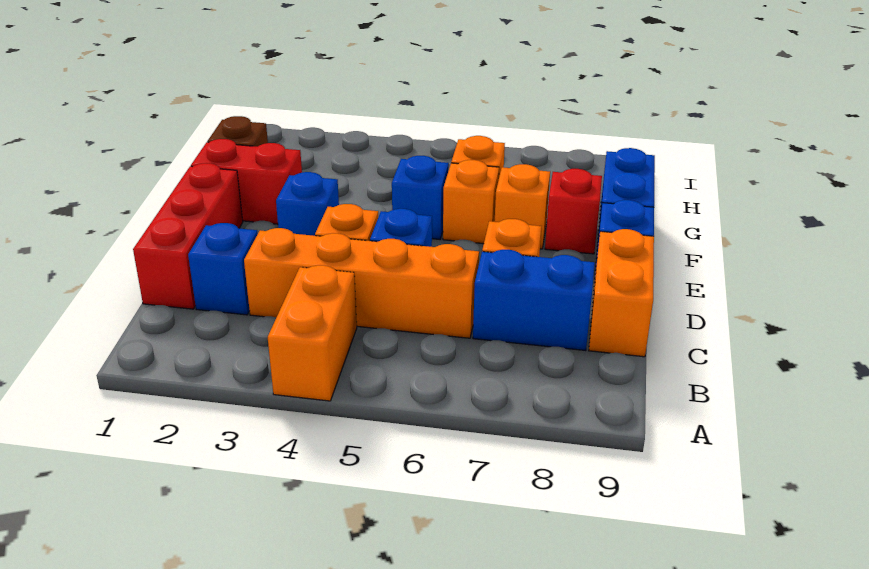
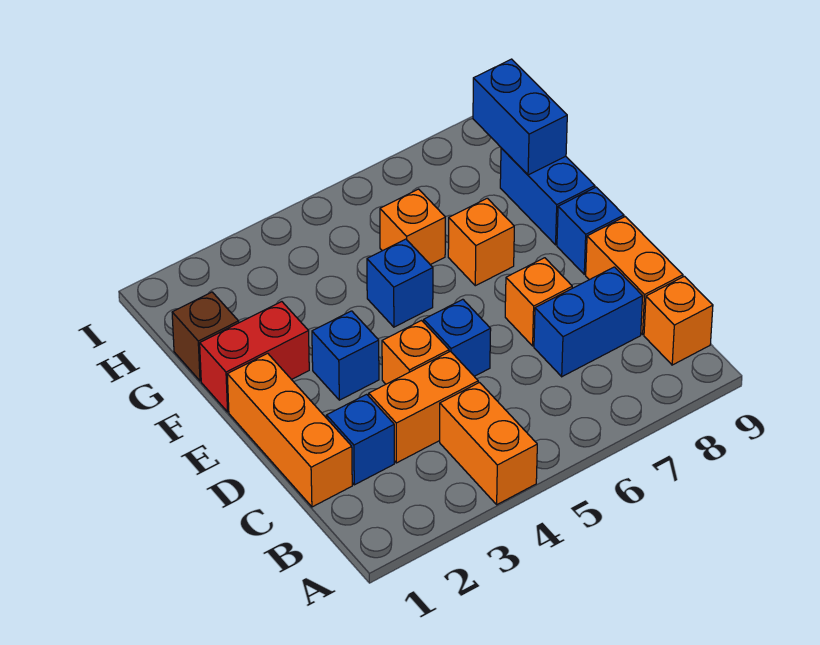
red 1x3 brick [133,163,243,309] -> orange 1x3 brick [227,353,352,507]
orange 1x4 brick [244,228,479,338] -> orange 1x2 brick [369,351,478,463]
orange 1x1 brick [443,160,499,244] -> orange 1x1 brick moved to [644,276,713,365]
red 1x1 brick [545,169,602,254] -> none
none -> blue 1x2 brick [473,59,567,175]

